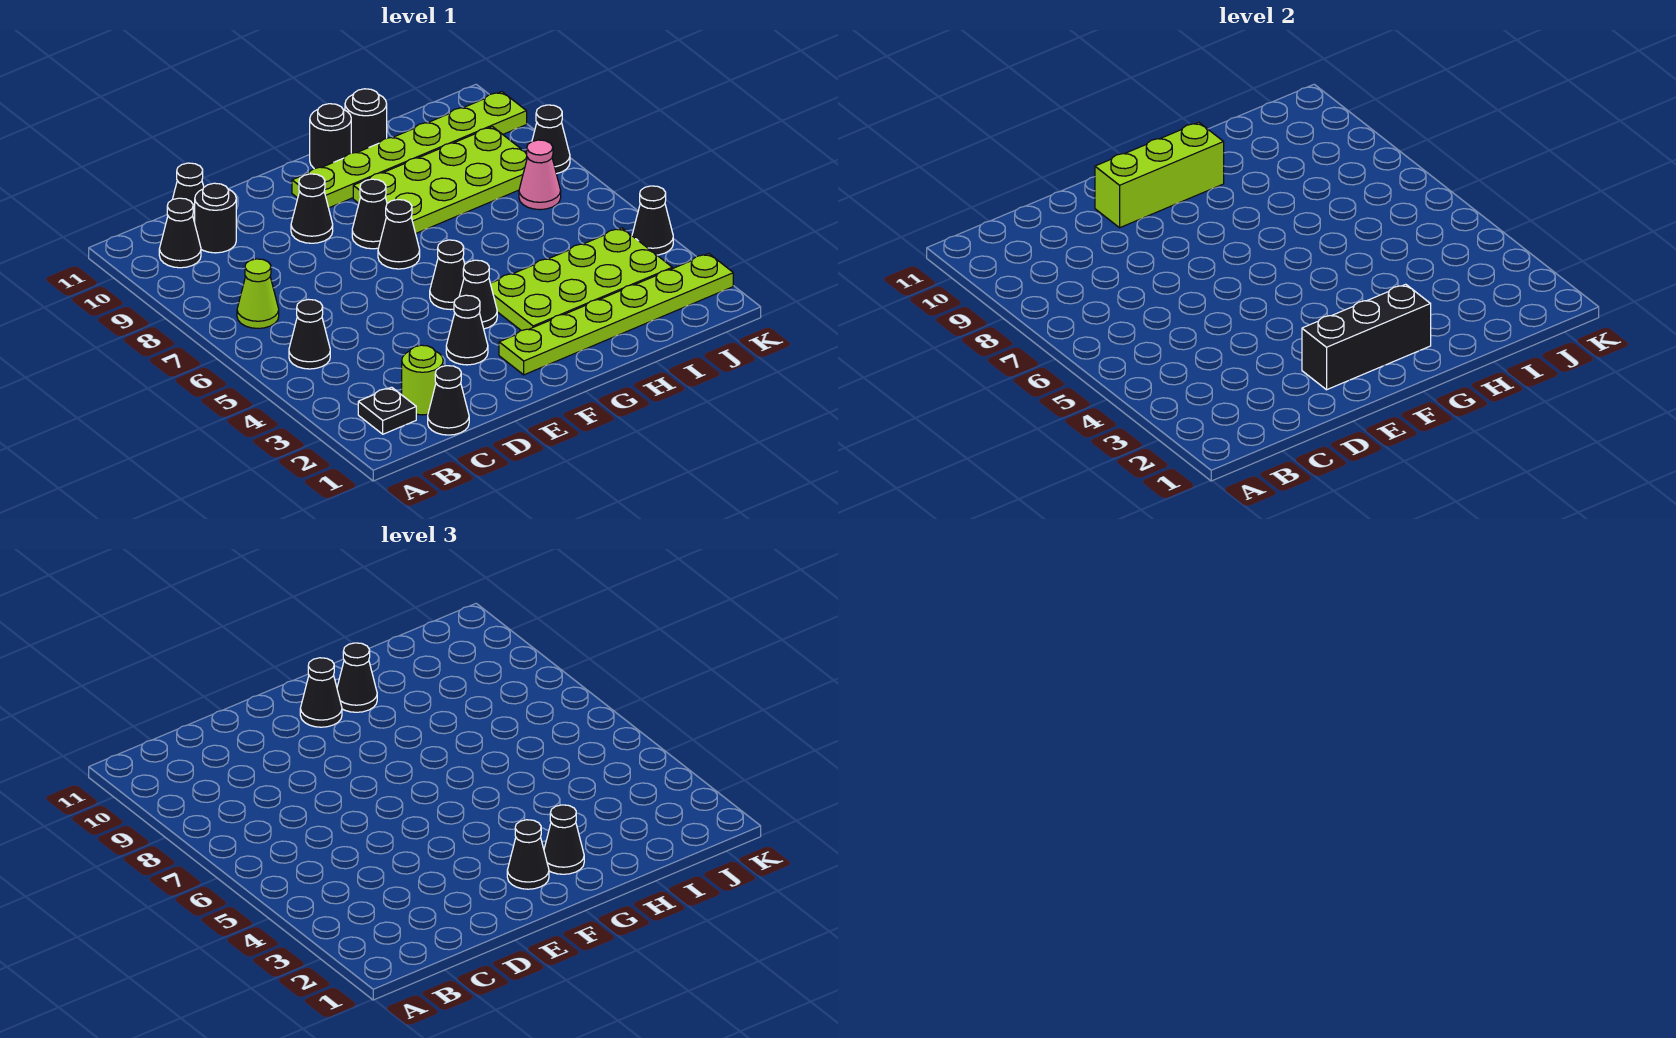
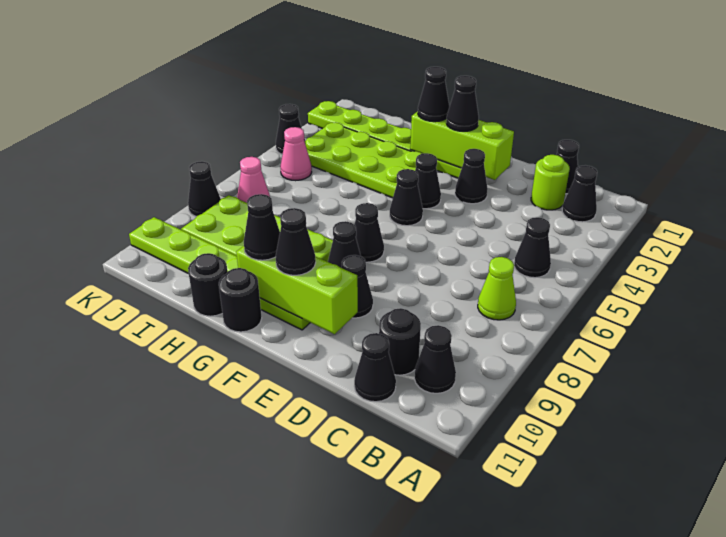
black 1x1 plate [358,387,416,434] -> black 1x1 cone [562,165,597,222]
black 1x3 brick [1302,284,1431,390] -> lime 1x3 brick [410,111,514,180]
none -> pink 1x1 cone [280,127,312,181]

